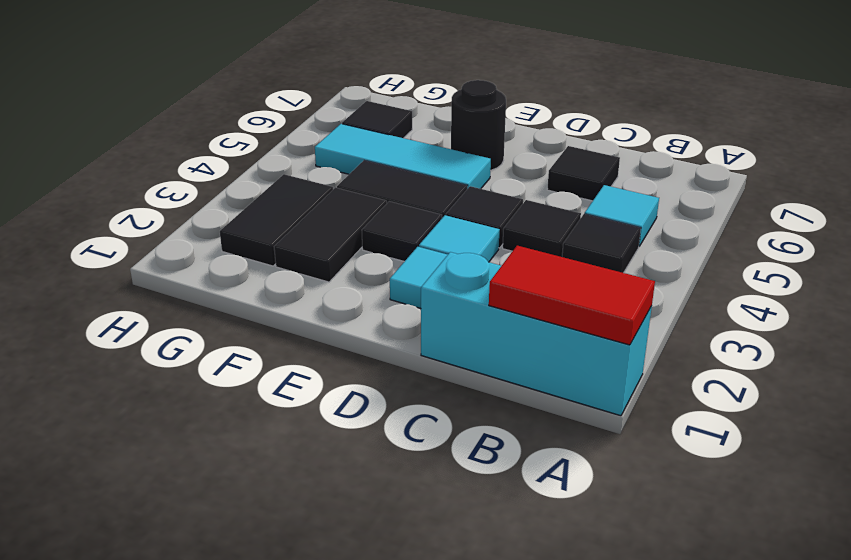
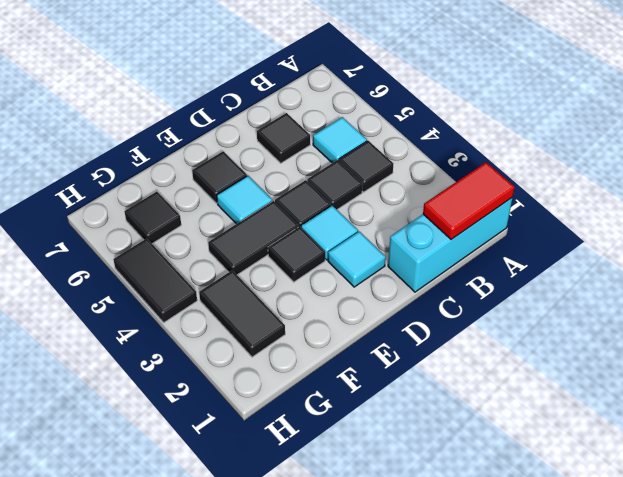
cyan 1x3 tile [315,124,491,189] -> cyan 1x1 tile [217,176,272,224]
black 1x1 round brick [451,80,506,171] -> black 1x1 tile [192,151,247,203]
black 1x2 tile [274,187,387,282] -> black 1x2 tile moved to [113,238,197,322]

